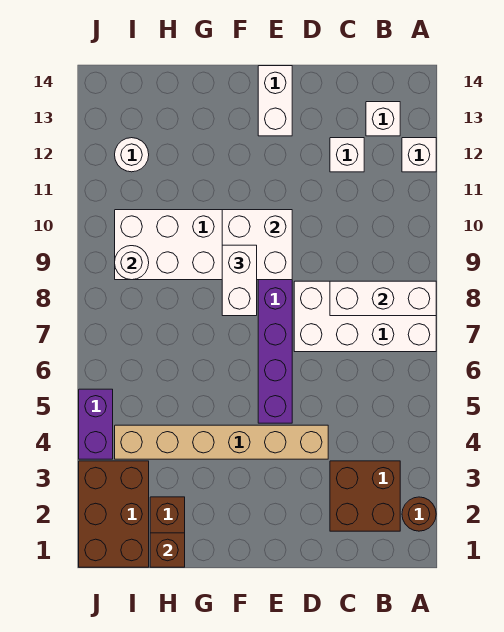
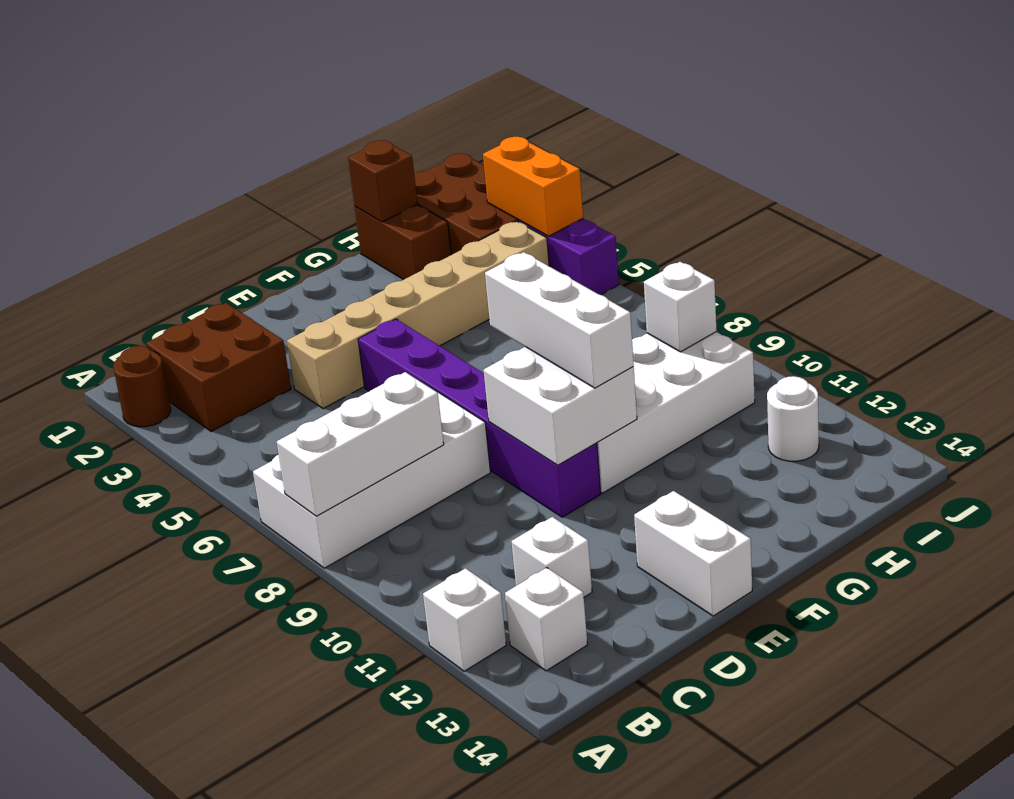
white 1x2 brick [222,245,257,316] -> white 1x3 brick [485,252,634,388]
white 1x1 round brick [115,246,149,280] -> white 1x1 brick [644,262,717,352]
none -> orange 1x2 brick [483,137,583,236]

